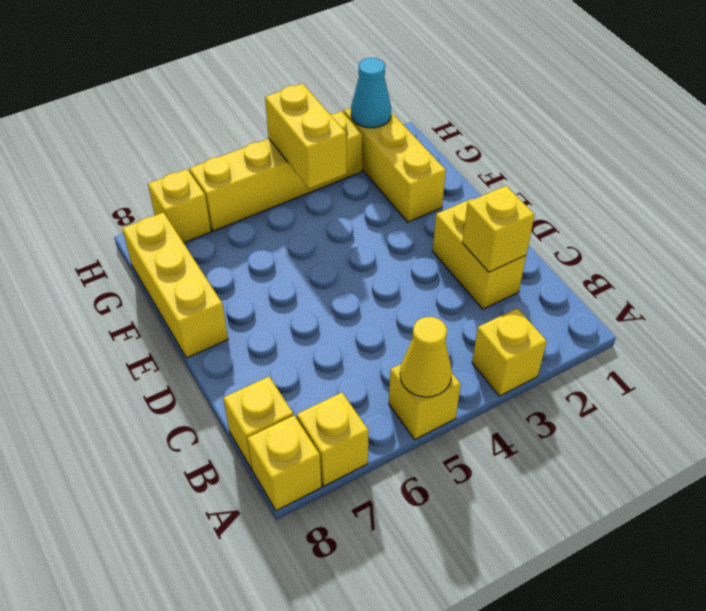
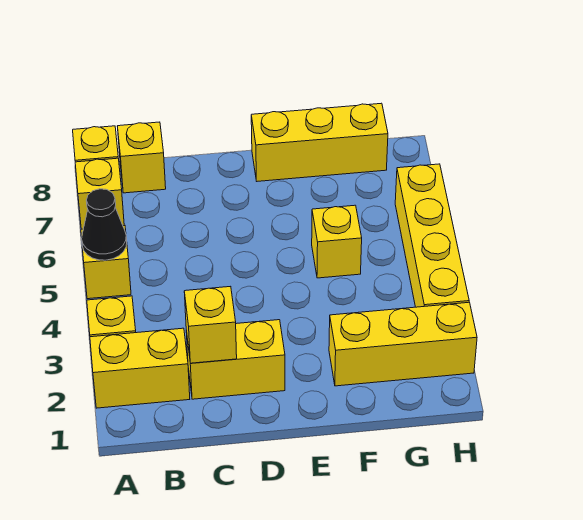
yellow 1x1 cone [400,317,452,397] -> black 1x1 cone [82,189,127,260]
yellow 1x2 brick [265,83,346,189] -> yellow 1x2 brick moved to [90,328,190,408]
cyan 1x1 cone [351,58,391,128] -> none
yellow 1x1 brick [148,169,211,243] -> yellow 1x1 brick moved to [312,205,362,278]

